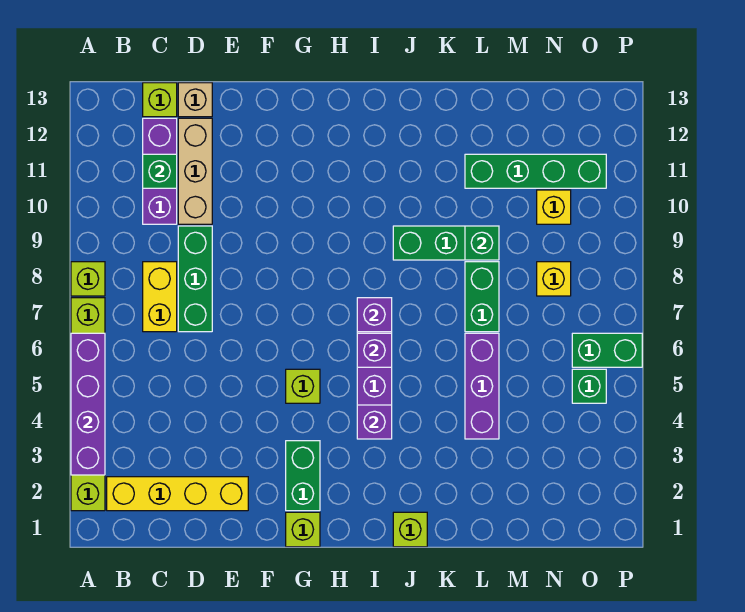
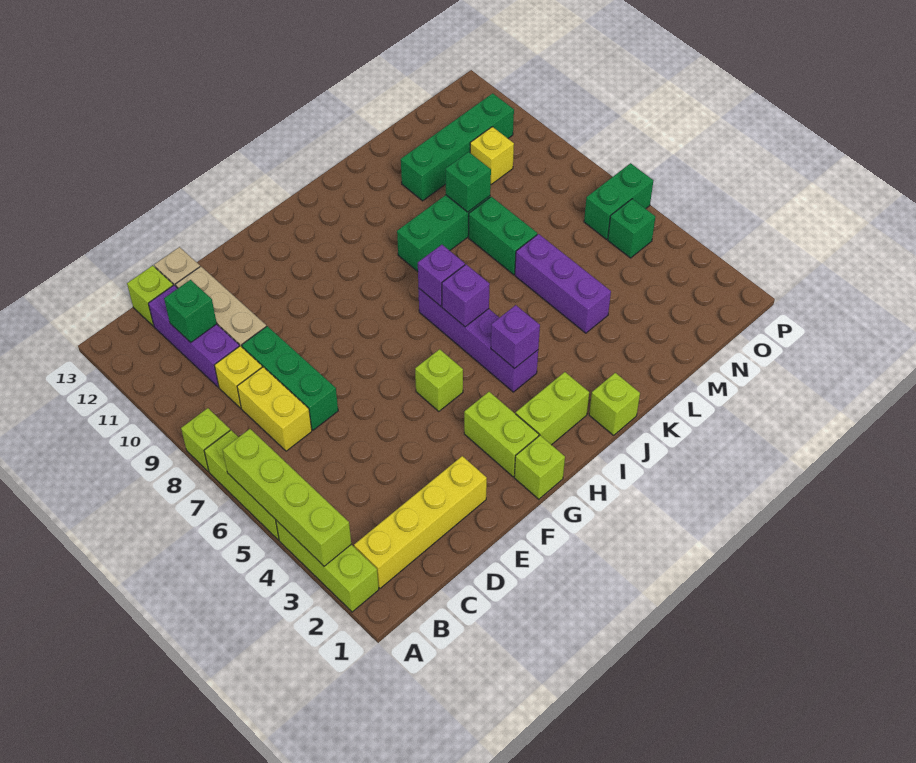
purple 1x4 brick [71,333,105,475] -> lime 1x4 brick [223,429,351,566]
green 1x2 brick [286,441,320,511] -> lime 1x2 brick [464,392,539,477]
none -> lime 1x2 brick [516,372,589,445]
yellow 1x1 brick [537,262,571,296] -> yellow 1x1 brick moved to [214,346,262,408]

